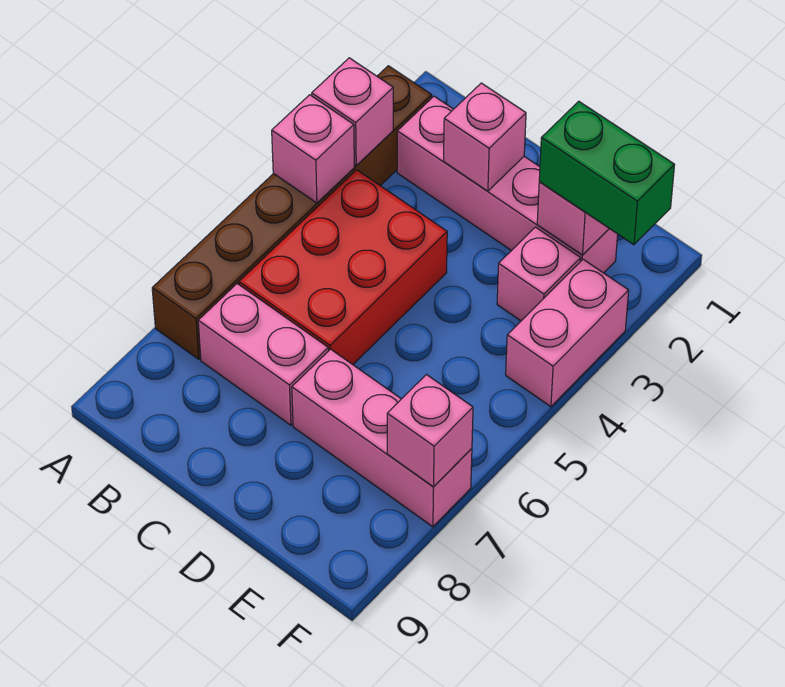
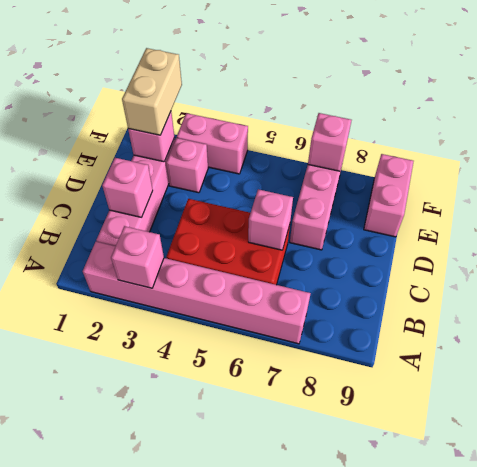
brown 1x6 brick [152,66,432,359] -> pink 1x6 brick [83,242,311,344]
pink 1x1 brick [272,95,354,203] -> pink 1x1 brick moved to [248,189,293,250]
pink 1x2 brick [198,284,328,425] -> pink 1x2 brick moved to [364,154,414,237]
green 1x2 brick [539,101,674,245] -> tan 1x2 brick [122,48,182,135]

